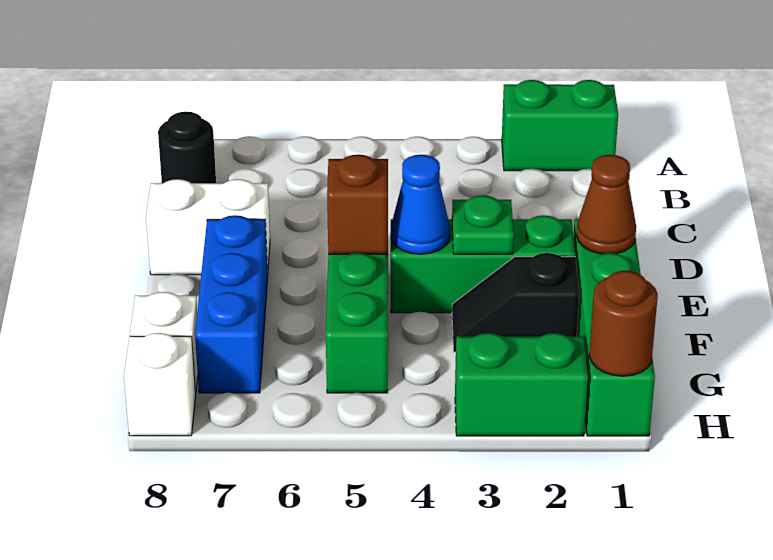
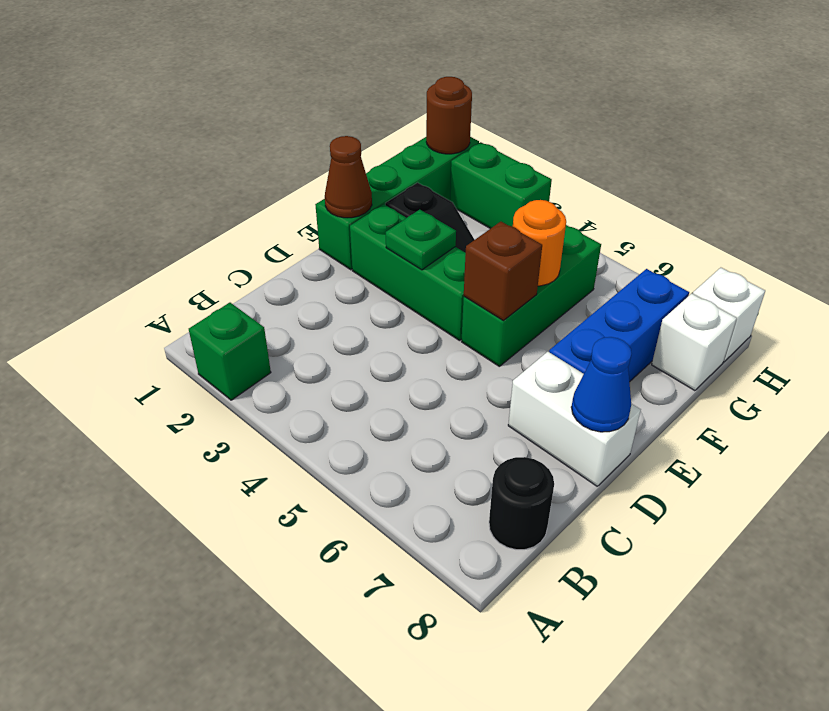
green 1x2 brick [502,80,618,171] -> green 1x1 brick [189,303,271,400]
blue 1x1 cone [391,155,450,254] -> blue 1x1 cone moved to [571,337,632,432]
none -> orange 1x1 round brick [513,200,566,286]

